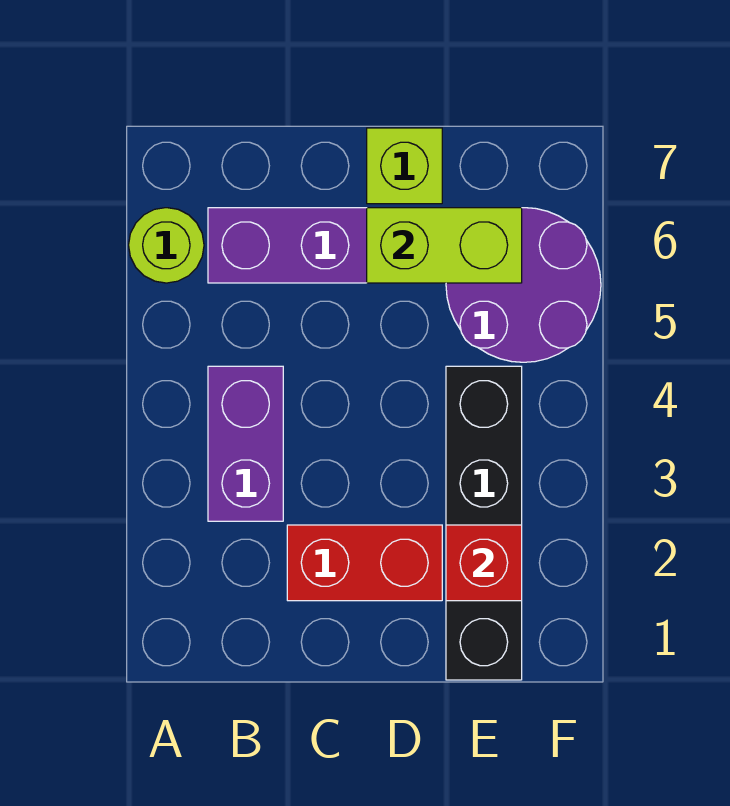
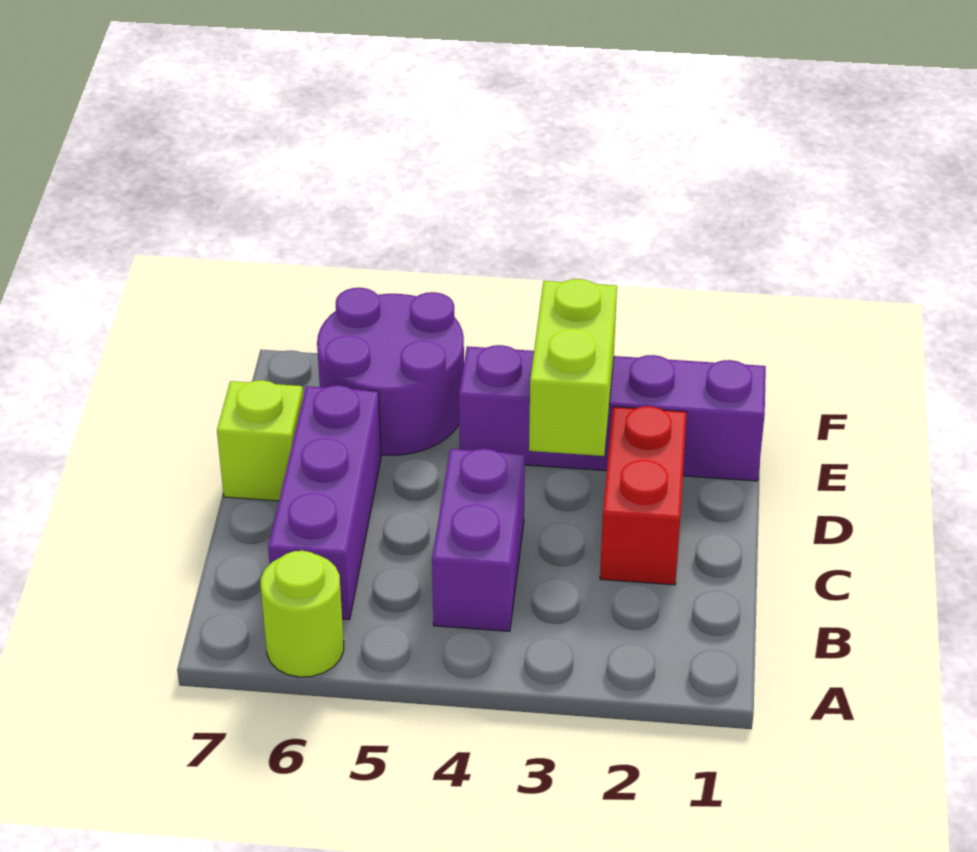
purple 1x2 brick [208,366,283,521] -> purple 1x2 brick turned to [432,449,525,631]
lime 1x2 brick [367,208,522,283] -> lime 1x2 brick moved to [529,279,617,456]
black 1x4 brick [446,366,522,680] -> purple 1x4 brick [459,345,766,481]
red 1x1 brick [446,525,522,601] -> none

